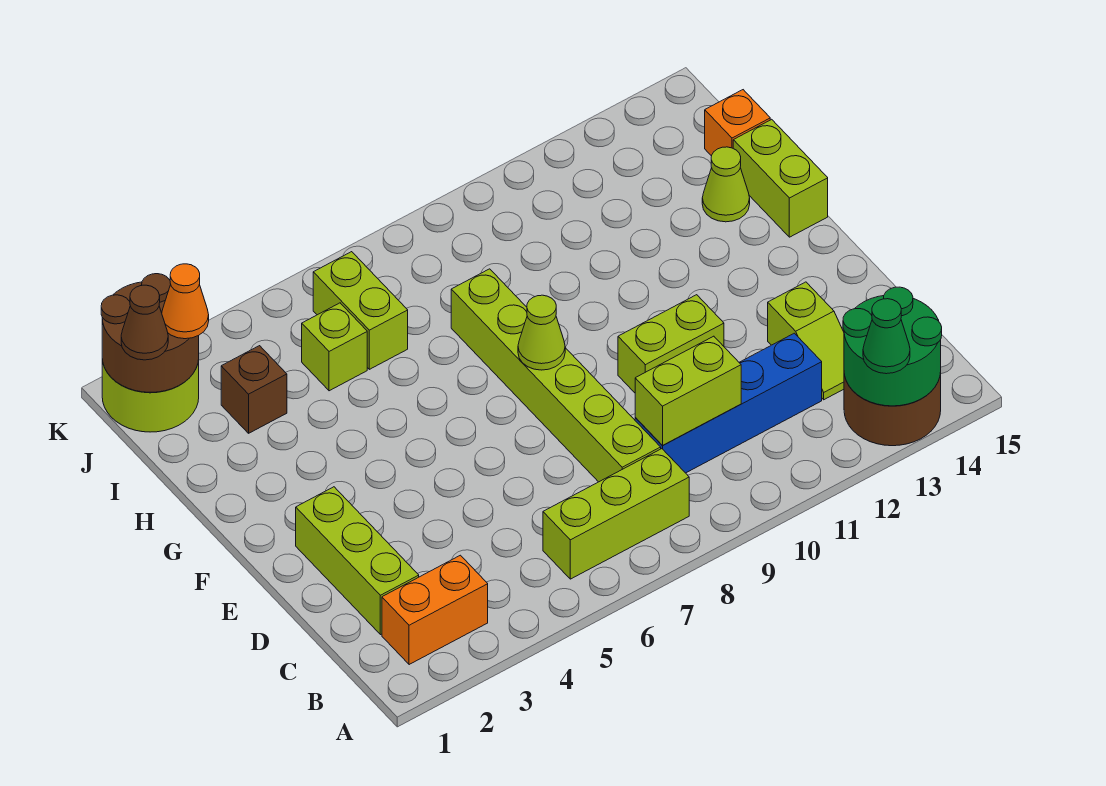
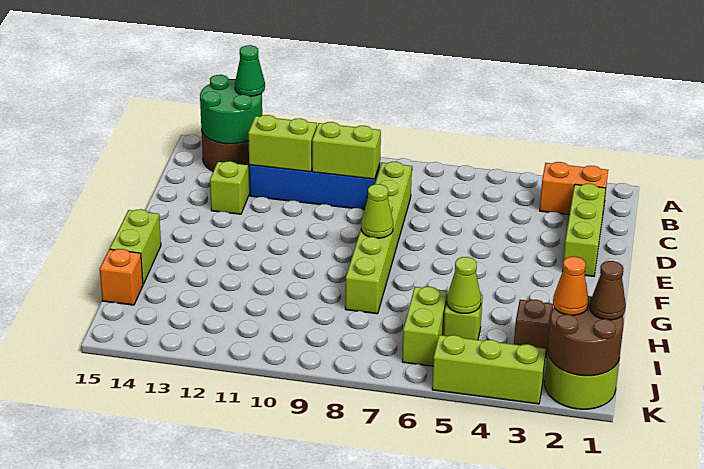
lime 1x3 brick [543,449,689,579] -> lime 1x3 brick moved to [432,335,546,404]
lime 1x2 brick [618,295,724,393] -> lime 1x2 brick moved to [248,115,317,172]
lime 1x1 cone [702,147,750,222] -> lime 1x1 cone moved to [447,257,481,313]

